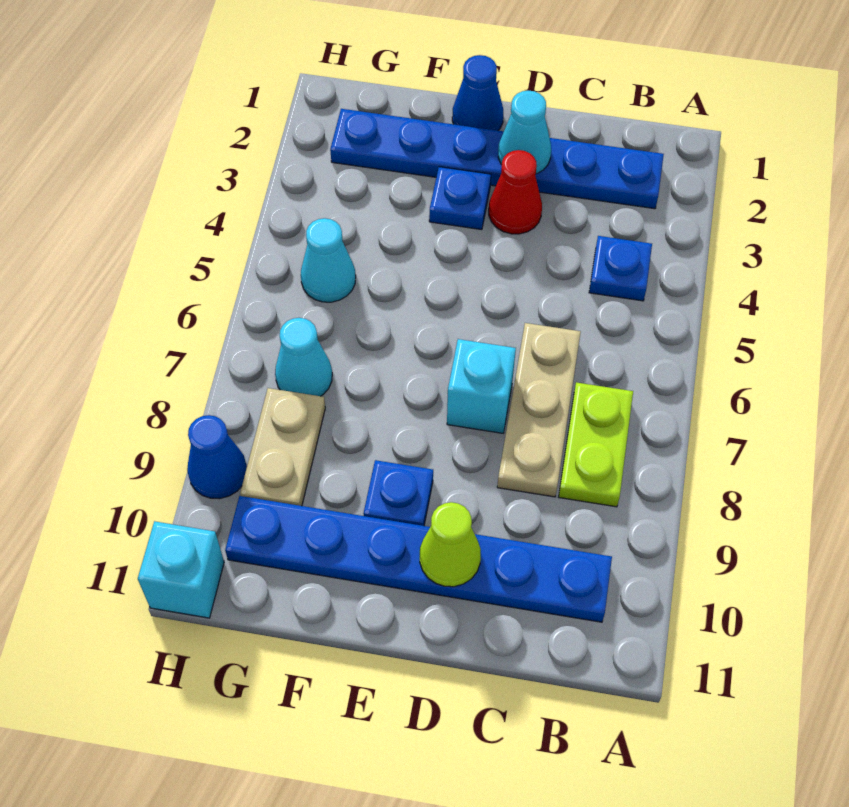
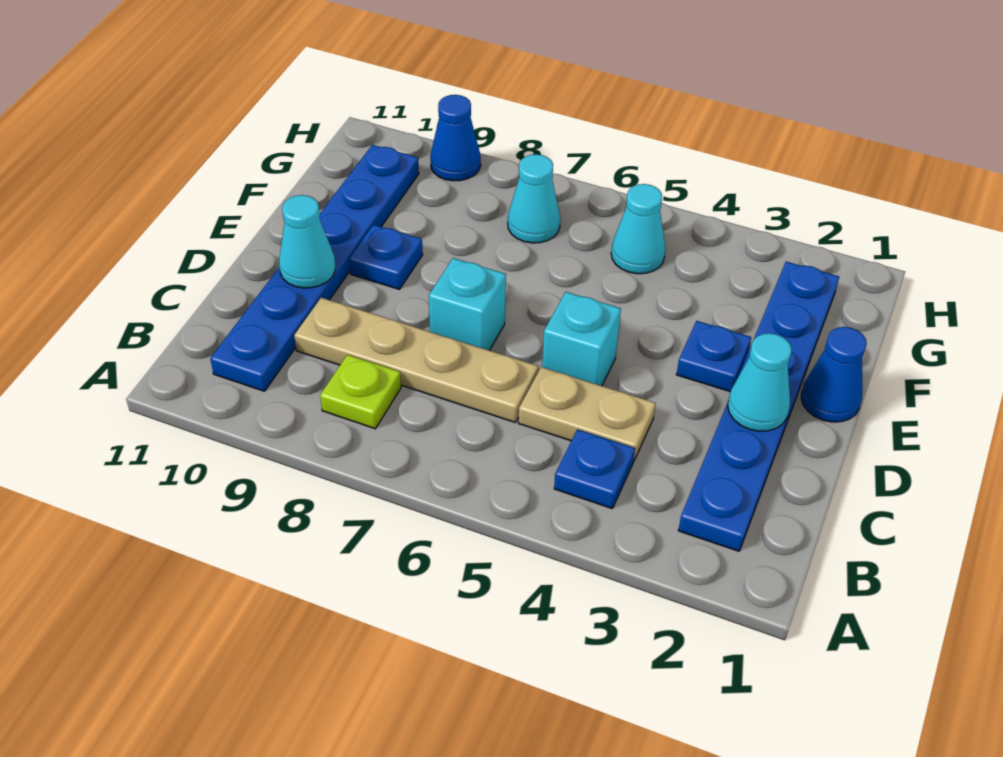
lime 1x2 plate [559,382,633,507] -> lime 1x1 plate [320,355,401,429]
tan 1x3 plate [497,323,581,497] -> tan 1x4 plate [294,298,538,423]
red 1x1 cone [489,150,542,234] -> none
lime 1x1 cone [420,502,481,587] -> cyan 1x1 cone [279,195,335,288]
tan 1x2 plate [240,388,325,506] -> tan 1x2 plate moved to [519,367,656,461]
cyan 1x1 brick [138,521,224,618] -> cyan 1x1 brick moved to [542,292,621,386]

